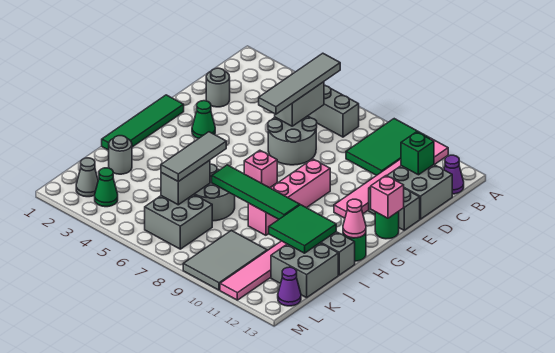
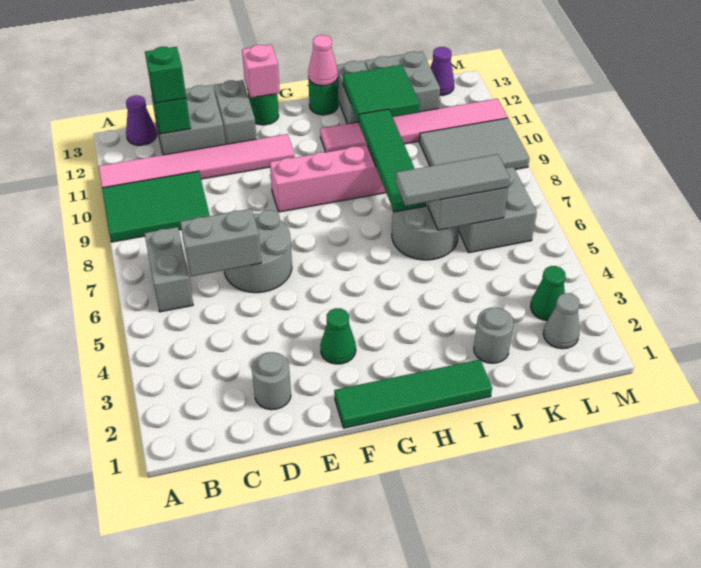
grey 1x4 tile [259,53,340,114] -> none
none -> green 1x1 brick [145,47,186,103]
pink 1x1 brick [244,150,277,188] -> none

